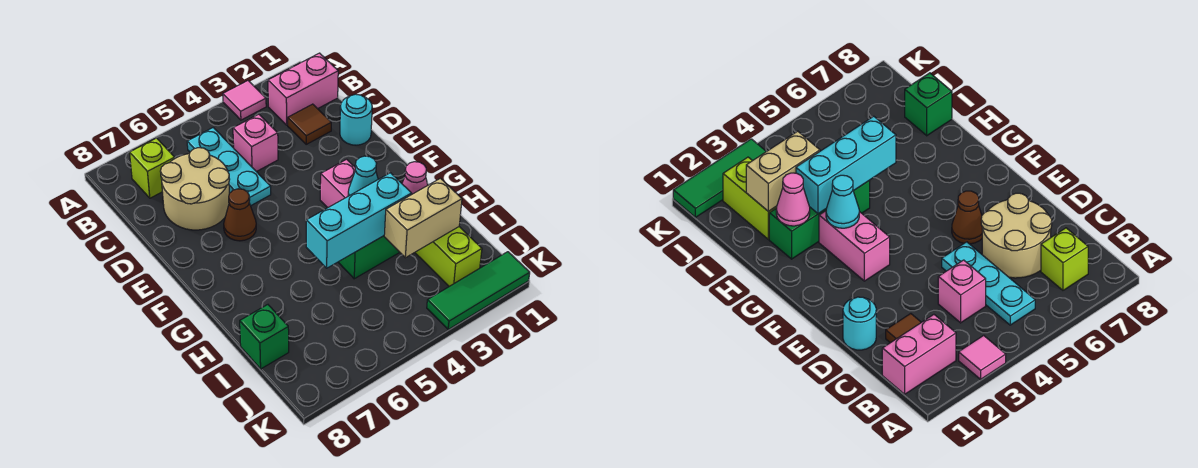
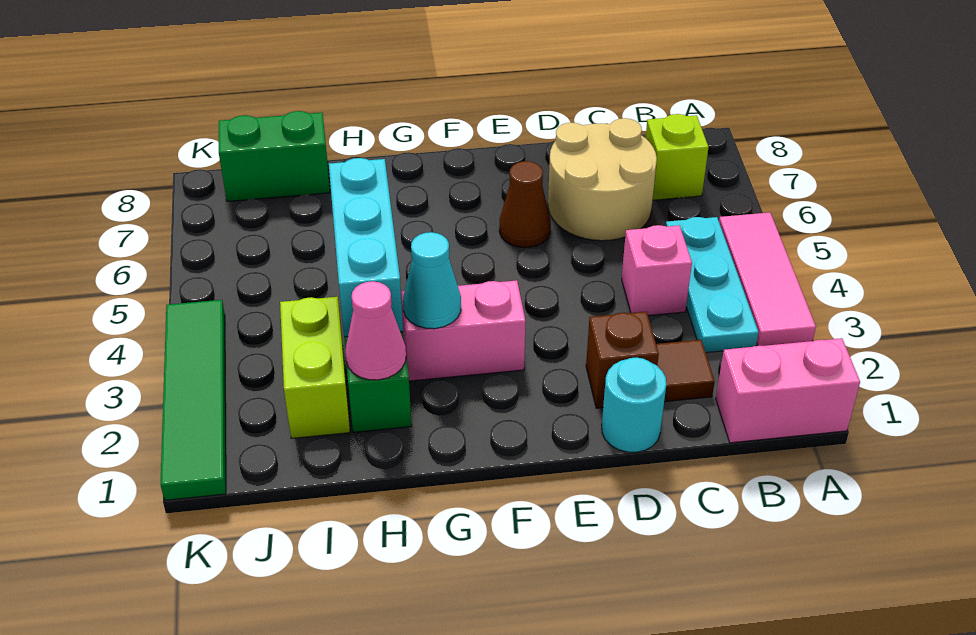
pink 1x1 tile [223,81,266,120] -> pink 1x3 tile [719,212,816,346]
pink 1x2 brick [268,53,338,125] -> pink 1x2 brick turned to [716,338,860,443]
cyan 1x3 plate [187,128,271,206] -> cyan 1x3 plate turned to [666,217,758,353]
none -> brown 1x1 brick [586,312,659,408]
lime 1x2 brick [415,227,482,286] -> lime 1x2 brick turned to [280,297,350,438]
tan 1x2 brick [384,178,462,258] -> none
green 1x1 brick [240,305,289,369] -> green 1x2 brick [219,111,330,201]
green 1x3 tile [427,252,530,329] -> green 1x4 tile [160,300,226,500]

